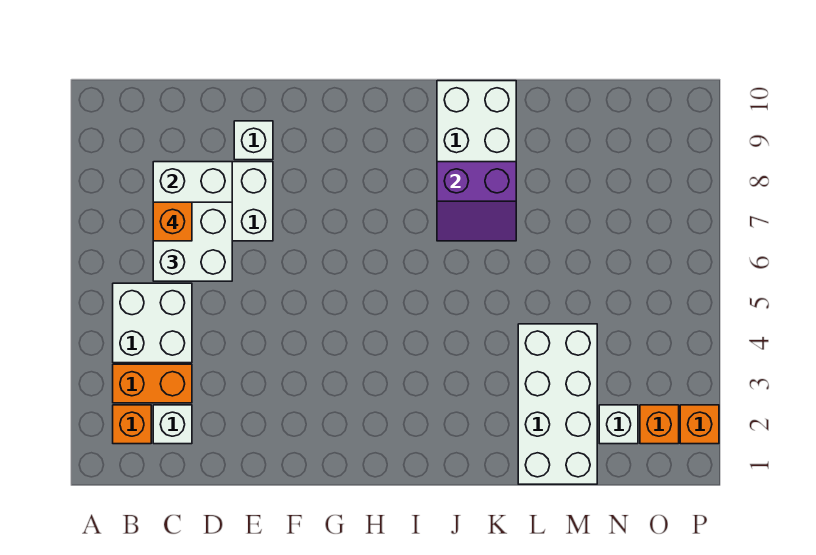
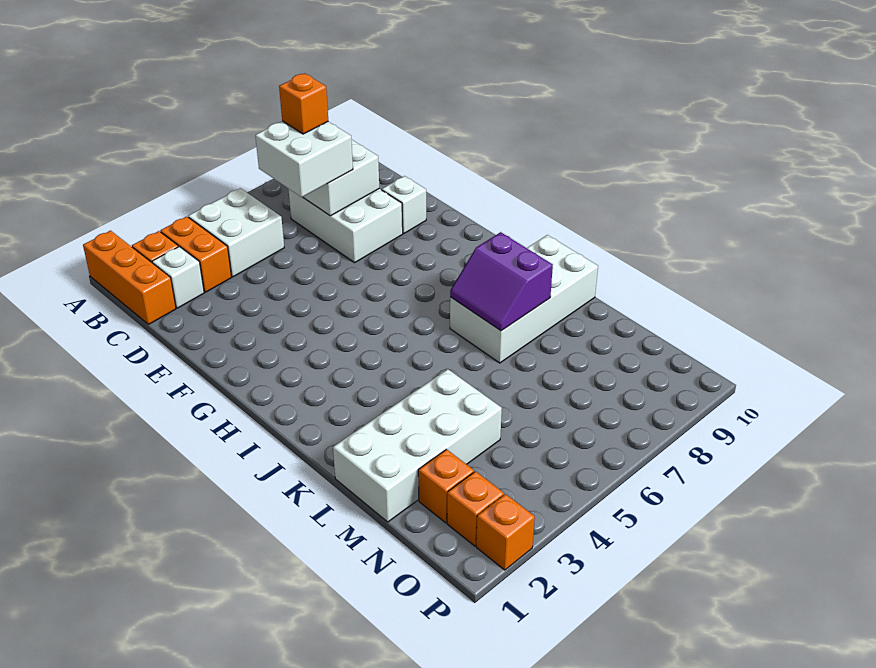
none -> orange 1x3 brick [83,231,176,324]
white 1x1 brick [599,405,638,444] -> orange 1x1 brick [418,449,474,523]

